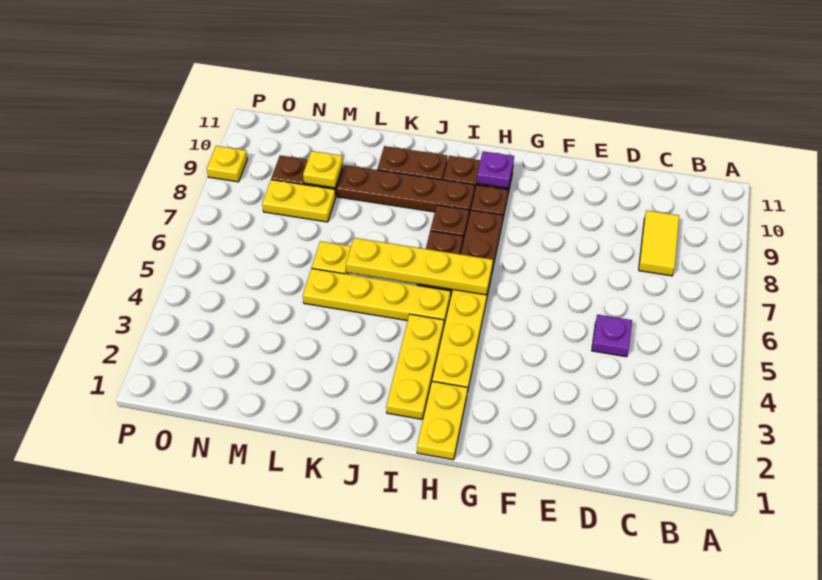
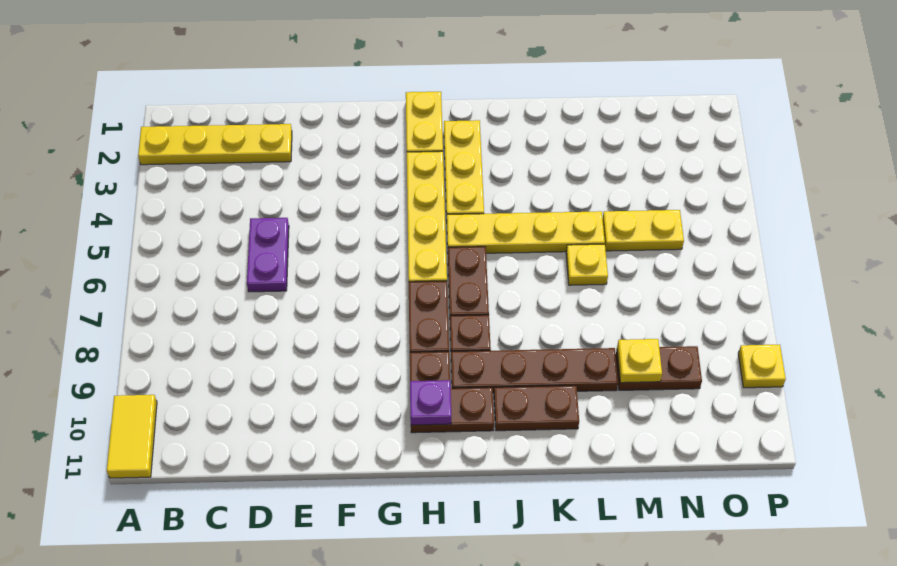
yellow 1x2 tile [639,211,679,276] -> yellow 1x2 tile moved to [107,395,157,478]
purple 1x1 plate [592,315,632,357] -> purple 1x2 plate [247,218,289,292]
yellow 1x4 plate [346,238,493,295] -> yellow 1x4 plate moved to [138,124,292,165]
yellow 1x2 plate [262,180,336,222] -> yellow 1x2 plate moved to [603,210,684,251]

